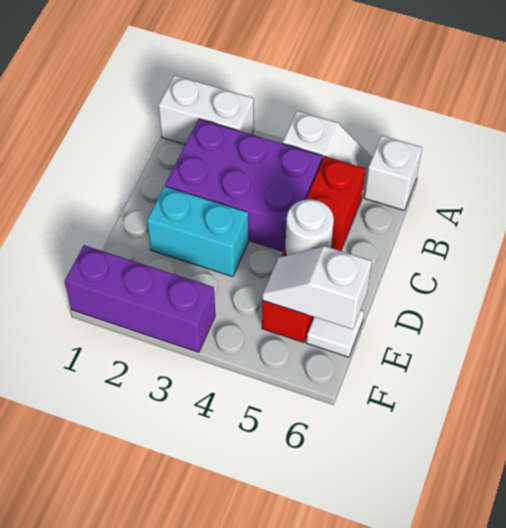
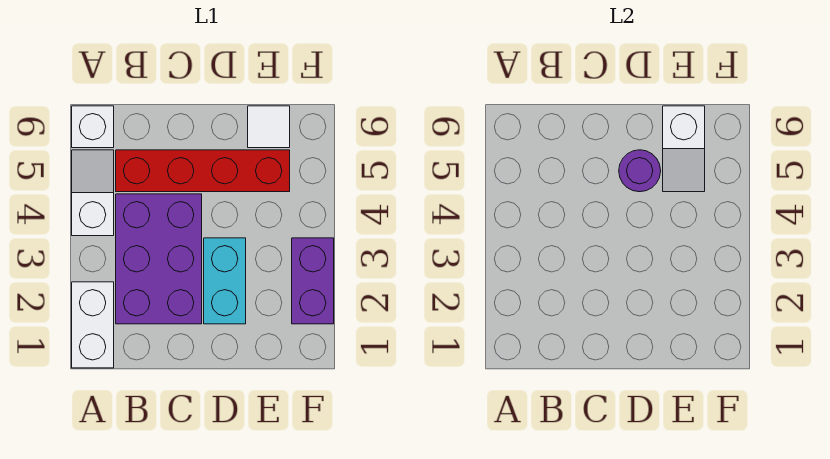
white 1x1 round brick [285,199,334,256] -> purple 1x1 round brick [619,150,661,192]
purple 1x3 brick [65,245,215,352] -> purple 1x2 brick [292,238,334,324]

